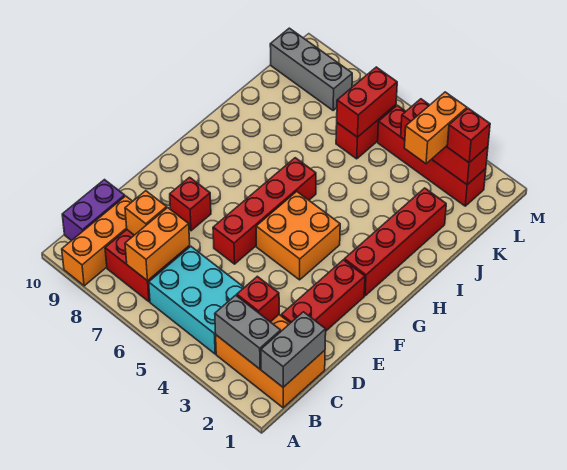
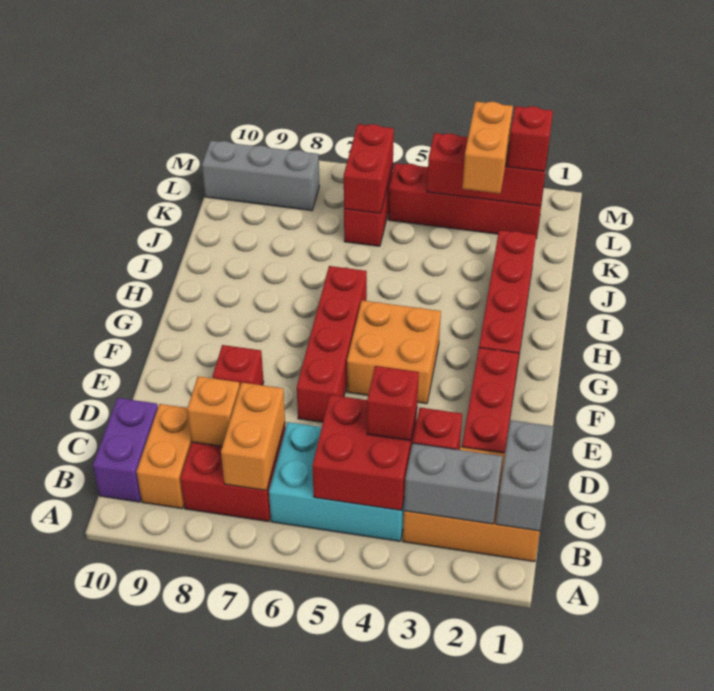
orange 1x3 brick [62,196,133,286] -> orange 1x2 brick [137,404,191,509]
none -> red 2x2 brick [312,395,417,511]
none -> red 1x1 brick [367,366,419,441]

